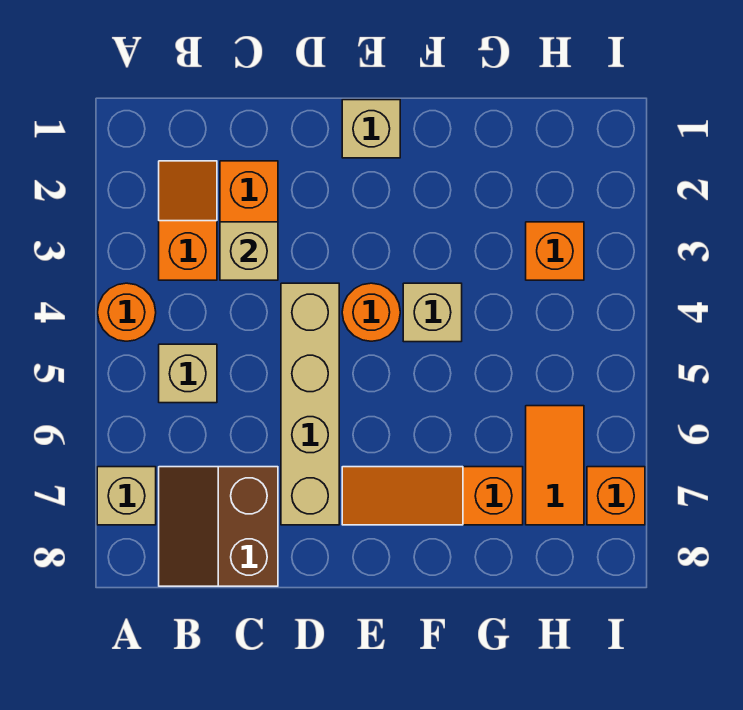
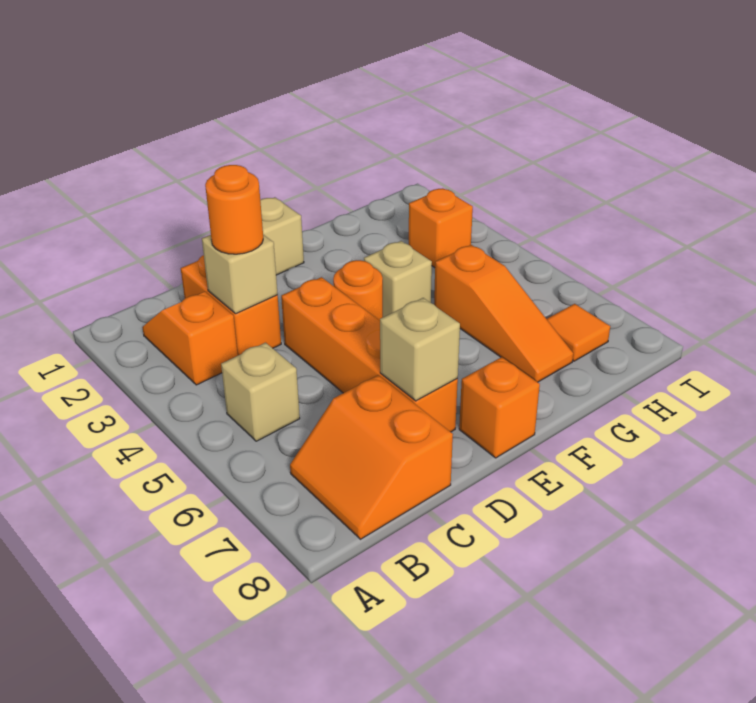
orange 1x1 round brick [98,283,156,341] -> orange 1x1 round brick moved to [205,165,263,254]
tan 1x1 brick [97,467,156,525] -> tan 1x1 brick moved to [380,298,460,401]
brown 2x2 slope [159,467,278,586] -> orange 2x2 slope [290,375,453,539]
tan 1x4 brick [281,283,339,525] -> orange 1x4 brick [281,277,458,432]
orange 1x3 slope [342,467,523,525] -> orange 1x3 slope turned to [434,245,573,382]
orange 1x2 tile [526,406,584,525] -> orange 1x1 tile [547,304,610,361]
orange 1x1 brick [587,467,645,525] -> orange 1x1 brick moved to [459,357,540,458]

